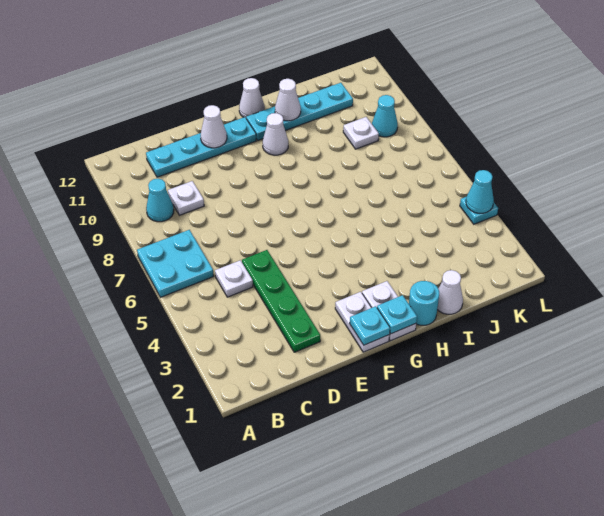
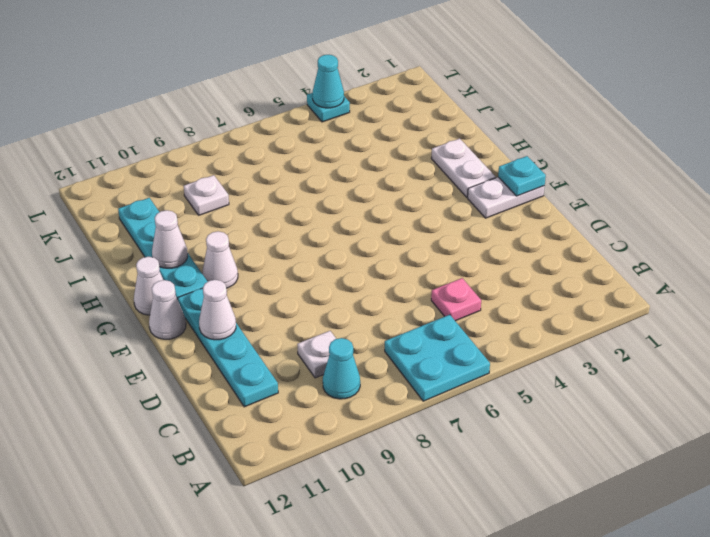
white 1x1 plate [215,260,253,297] -> pink 1x1 plate [431,278,481,321]
green 1x4 plate [242,250,320,352] -> none
white 1x2 plate [362,281,416,341] -> white 1x2 plate turned to [431,138,496,197]
cyan 1x1 plate [377,295,417,334] -> none
cyan 1x1 round brick [409,281,439,325] -> none
white 1x1 cone [437,270,463,314] -> white 1x1 cone moved to [149,280,186,339]
cyan 1x1 cone [372,95,398,137] -> none

